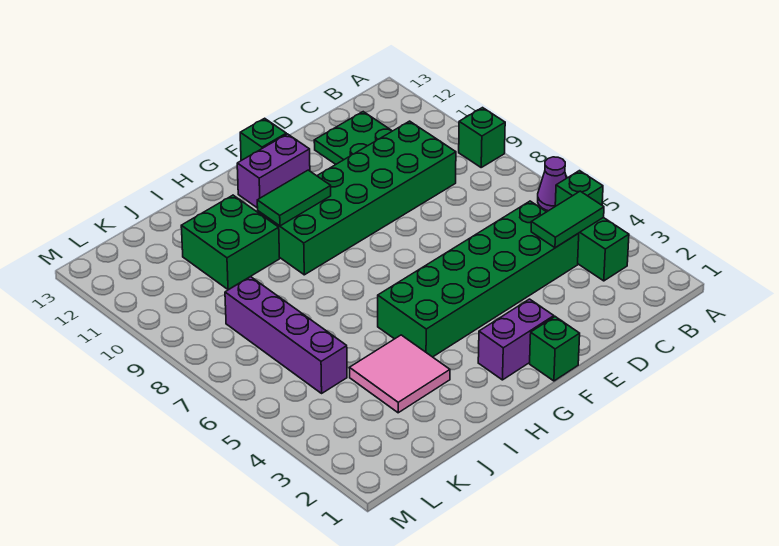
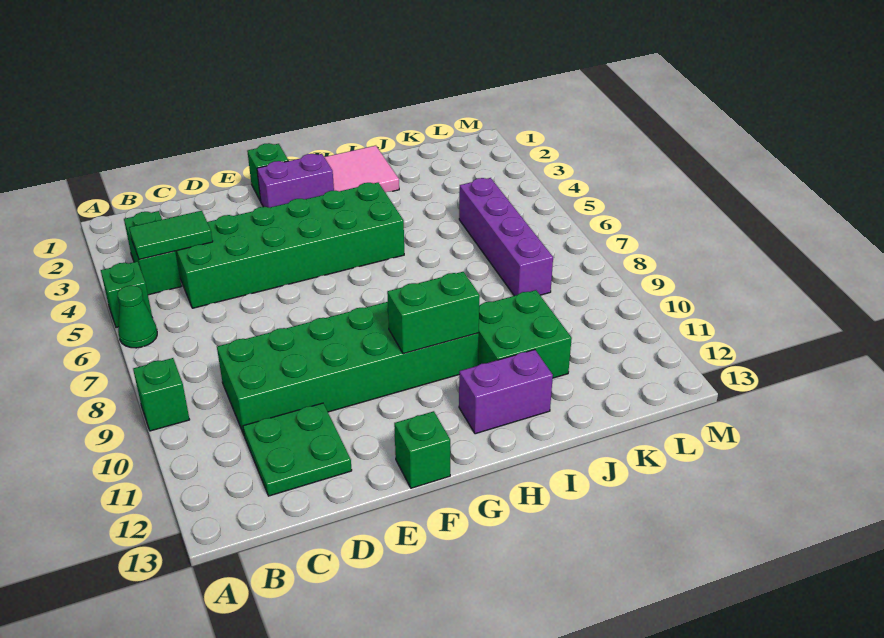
purple 1x1 cone [538,157,566,211] -> green 1x1 cone [118,285,157,348]
purple 1x2 brick [237,134,310,208] -> purple 1x2 brick moved to [459,350,553,434]
green 1x2 tile [257,170,331,226] -> green 1x2 brick [387,272,480,354]
pink 2x2 tile [349,335,450,413] -> pink 2x2 tile moved to [324,146,399,192]

